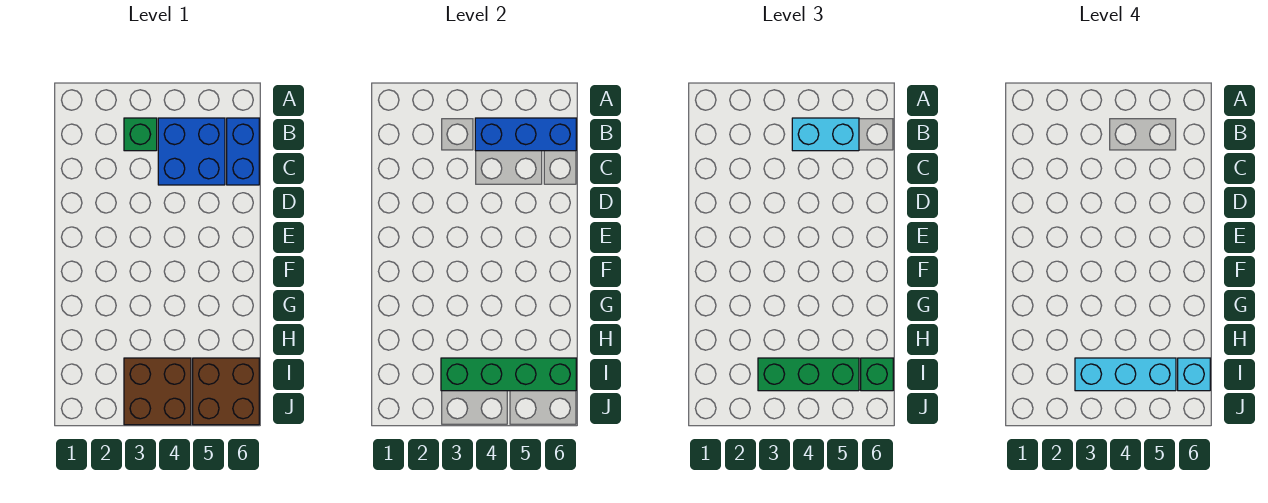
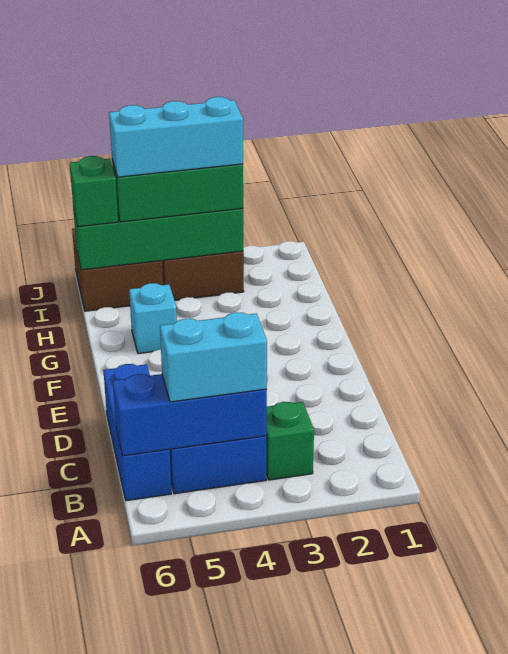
blue 1x2 brick [227,118,259,185] -> blue 1x3 brick [103,364,171,501]
cyan 1x1 brick [1178,358,1210,391] -> cyan 1x1 brick moved to [129,283,177,354]

